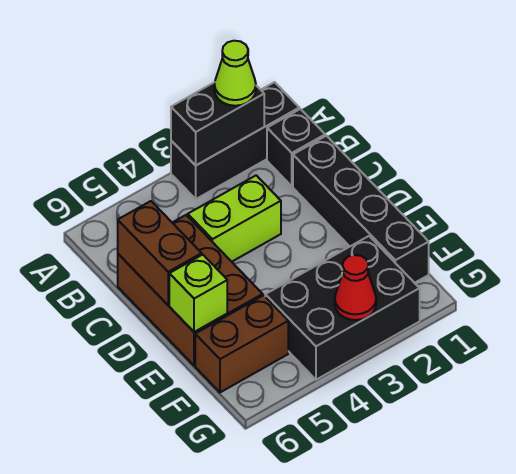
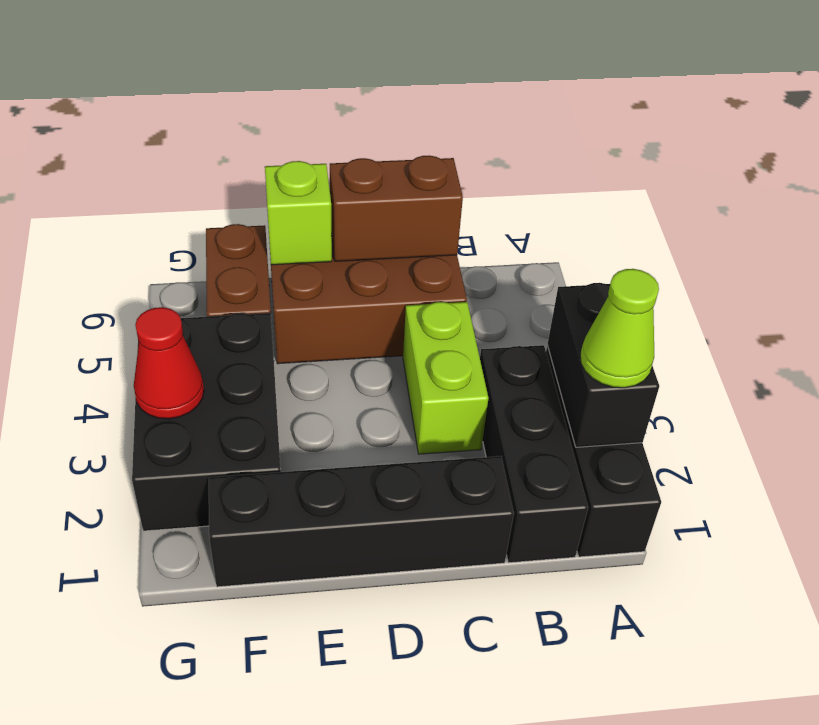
black 1x1 brick [267,109,325,186] -> black 1x3 brick [480,345,588,563]

